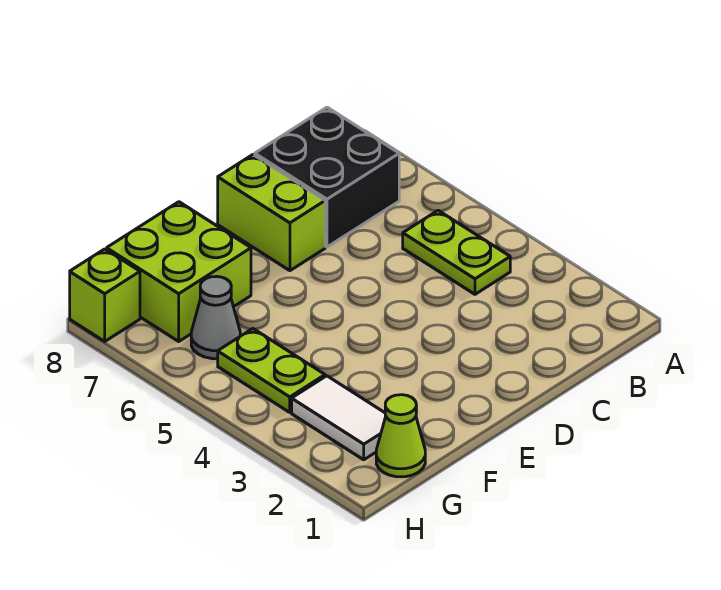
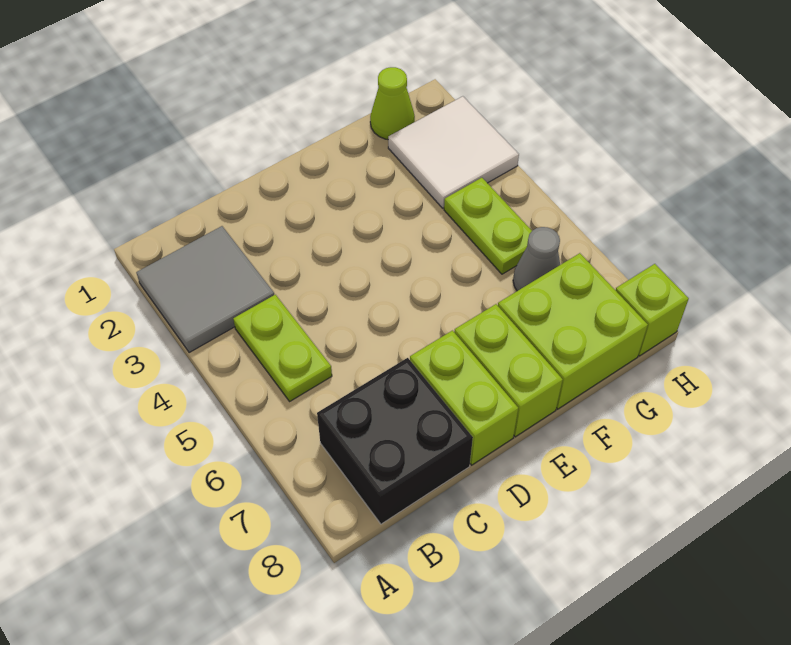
none -> grey 2x2 tile [136,226,274,353]
none -> lime 1x2 brick [454,304,563,437]
white 1x2 tile [292,376,386,460] -> white 2x2 tile [388,96,519,208]

